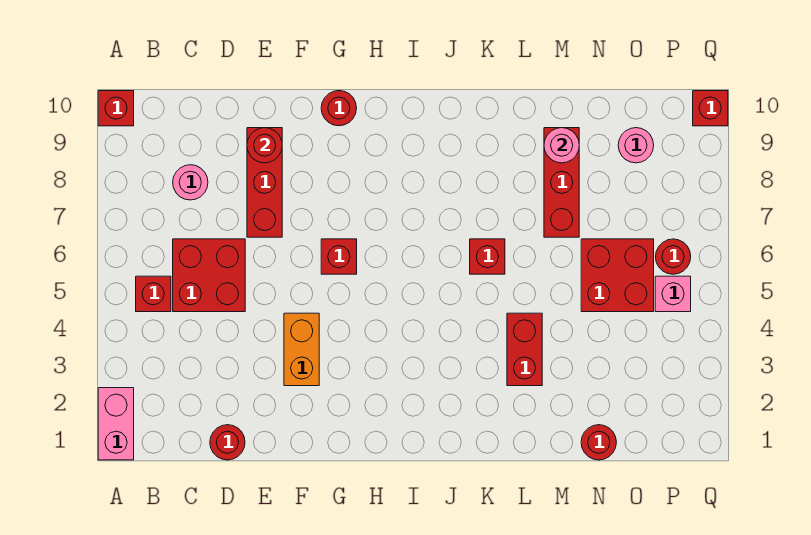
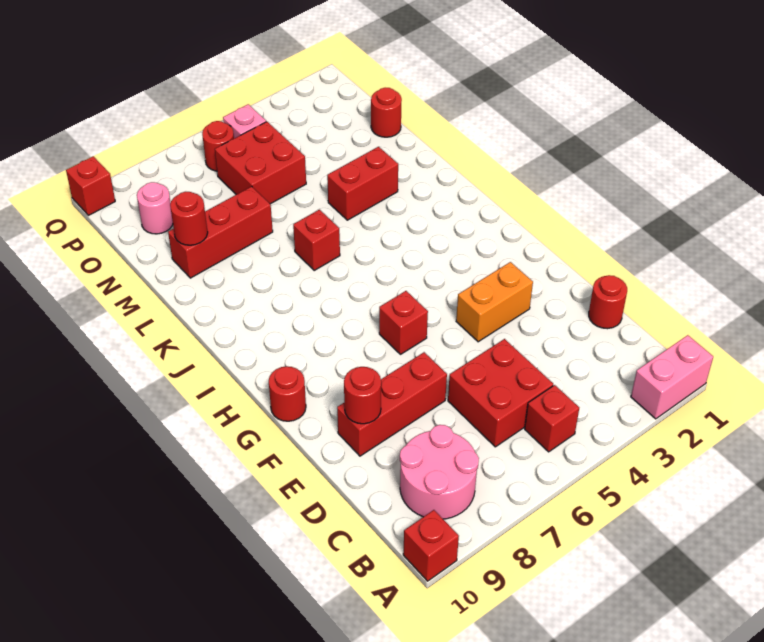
pink 1x1 round brick [173,165,208,200] -> pink 2x2 round brick [400,425,479,519]
pink 1x1 round brick [544,128,579,163] -> red 1x1 round brick [170,192,208,245]

